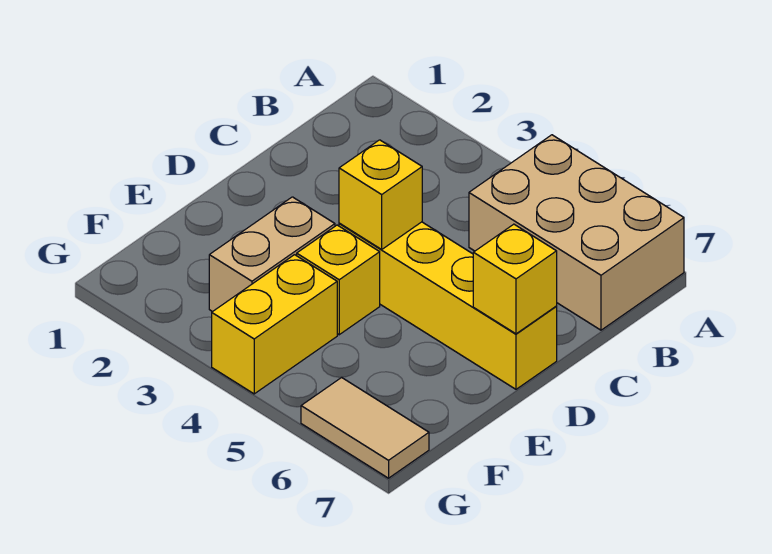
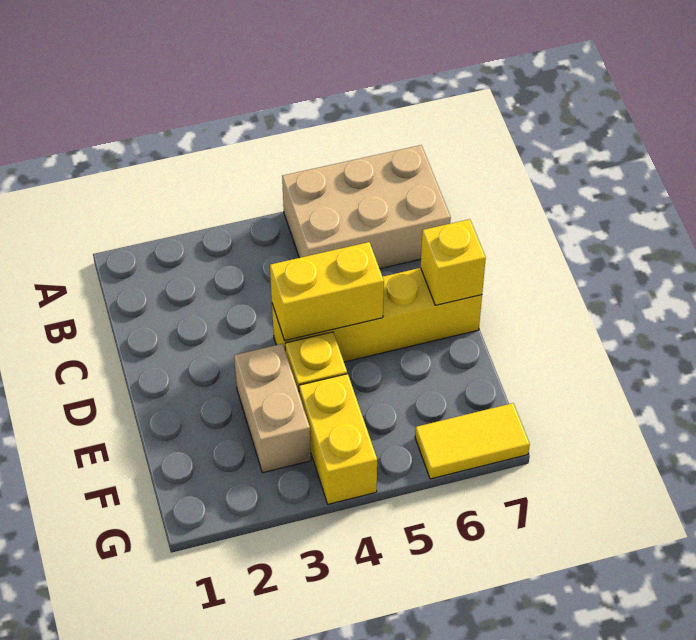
yellow 1x1 brick [339,140,422,249] -> yellow 1x2 brick [270,242,384,341]
tan 1x2 tile [301,377,429,478] -> yellow 1x2 tile [415,403,530,479]

